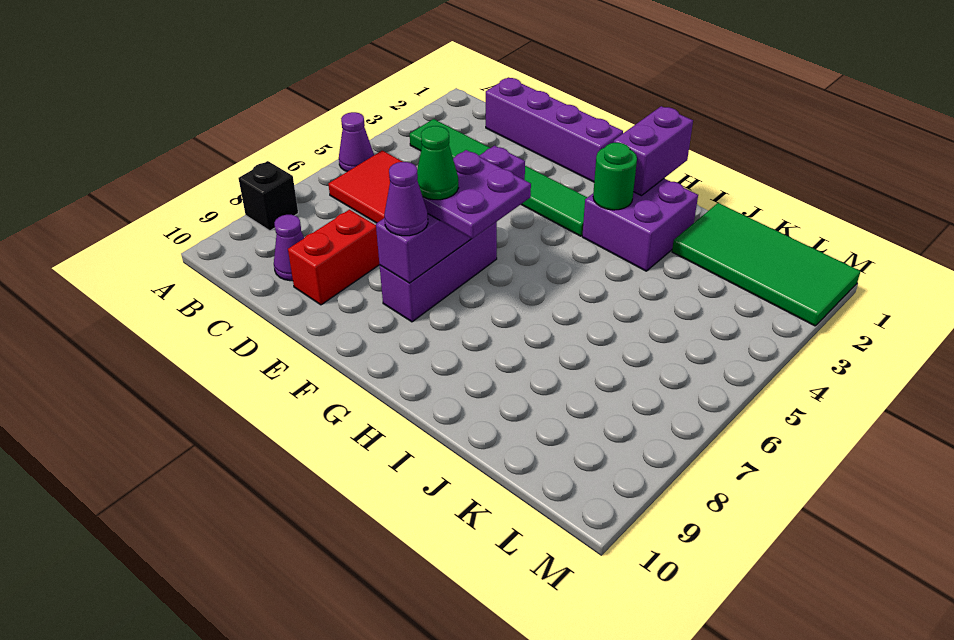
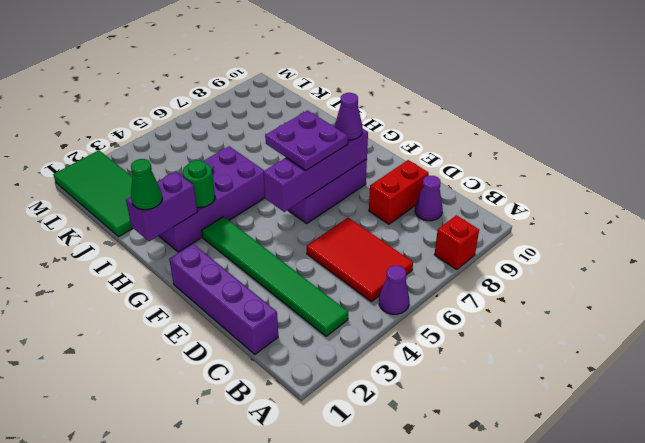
black 1x1 brick [238,161,298,231] -> red 1x1 brick [434,215,479,270]
green 1x1 cone [417,126,458,200] -> green 1x1 cone moved to [131,159,162,210]
purple 2x2 brick [582,179,698,271] -> purple 2x4 brick [159,146,265,252]

